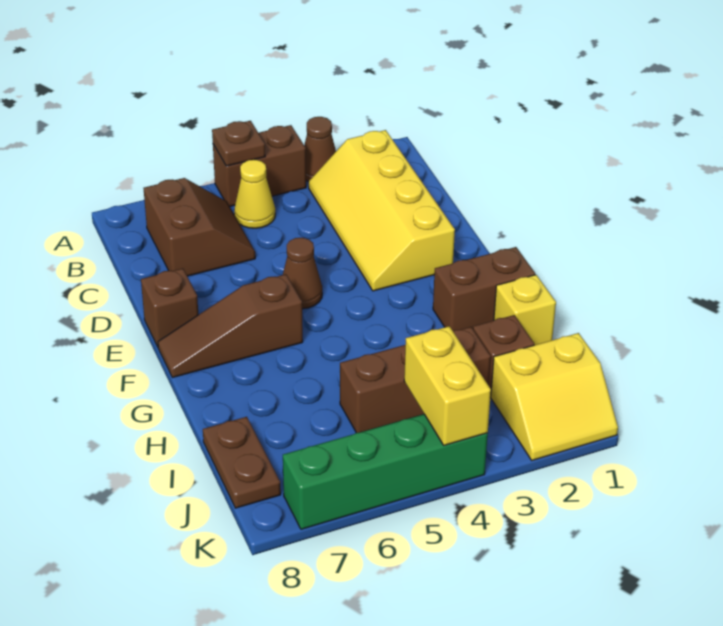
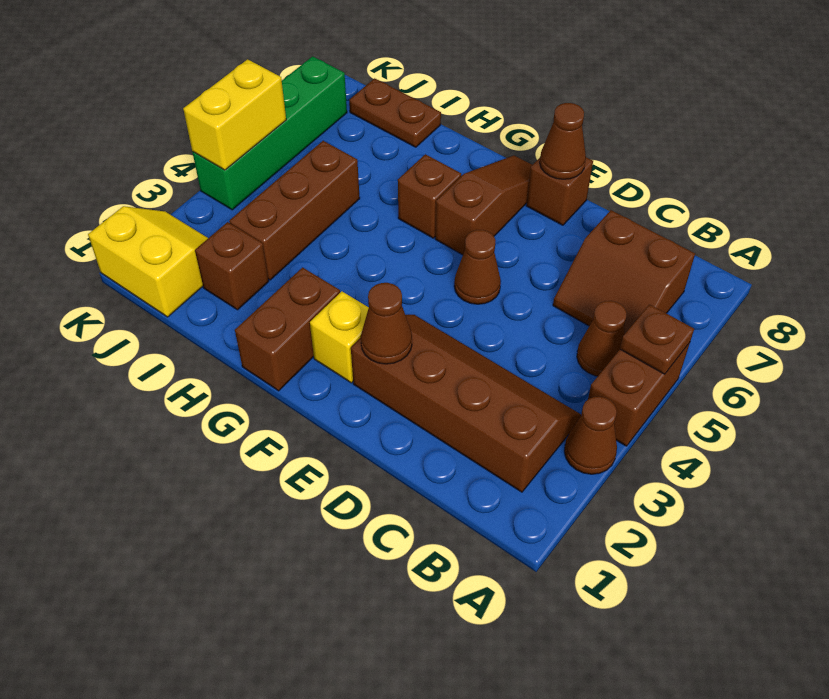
yellow 2x4 slope [309,130,455,291] -> brown 2x4 slope [351,315,581,492]
yellow 1x1 cone [234,160,275,228] -> brown 1x1 cone [577,301,626,376]
none -> brown 1x1 cone [361,283,412,364]
none -> brown 1x1 cone [540,103,586,179]
none -> brown 1x1 brick [398,154,461,238]
yellow 1x1 brick [494,275,556,345] -> yellow 1x1 brick moved to [310,291,369,383]
yellow 2x2 slope [491,333,618,460] -> yellow 2x2 slope turned to [88,206,208,317]
yellow 1x2 brick [404,326,491,445] -> yellow 1x2 brick turned to [183,59,286,170]

